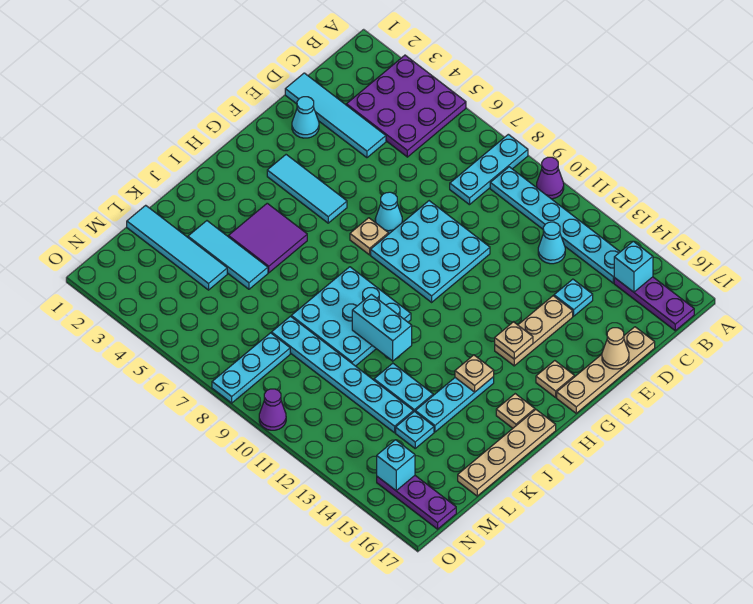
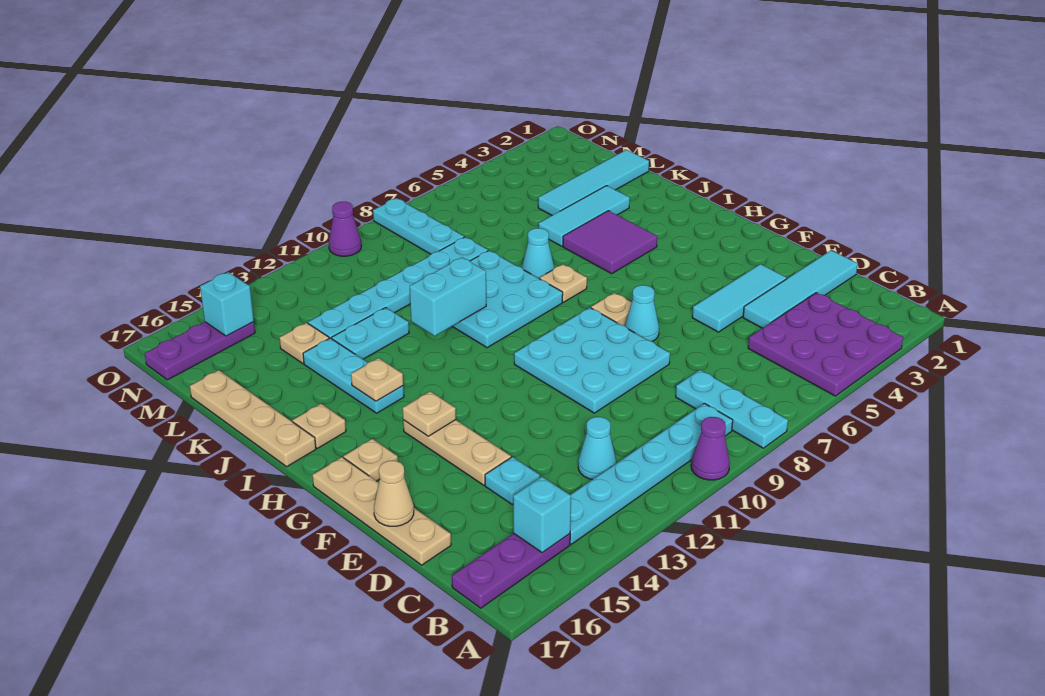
cyan 1x1 cone [292,97,319,138] -> cyan 1x1 cone moved to [522,228,554,279]
cyan 1x3 tile [267,155,347,223] -> cyan 1x3 tile moved to [692,264,787,332]
none -> tan 1x1 plate [540,264,587,302]
cyan 1x1 plate [396,411,434,448] -> tan 1x1 plate [279,323,329,364]

